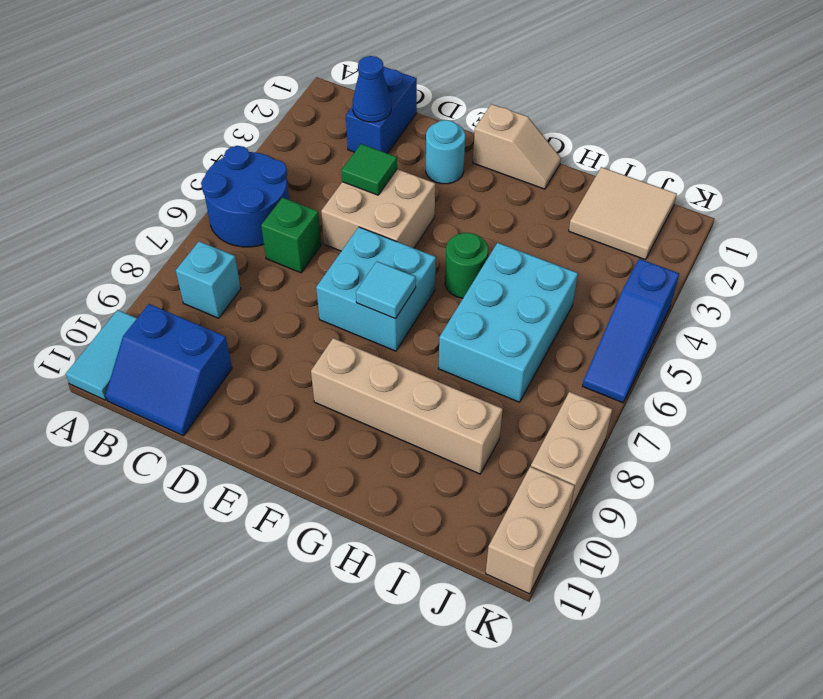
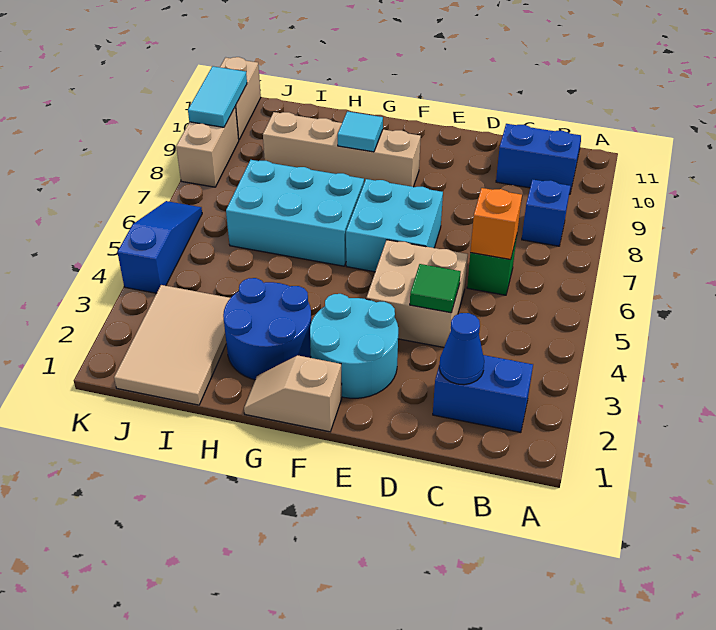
blue 2x2 round brick [201,146,289,247] -> blue 2x2 round brick moved to [223,278,311,380]
cyan 1x2 tile [66,310,137,400] -> cyan 1x2 tile moved to [188,66,247,127]
cyan 1x1 brick [176,241,241,318] -> blue 1x1 brick [522,179,570,246]
blue 1x2 brick [346,67,417,153] -> blue 1x2 brick turned to [433,355,533,432]
none -> orange 1x1 brick [470,188,522,260]
cyan 1x1 round brick [426,120,465,184] -> cyan 2x2 round brick [310,294,398,398]
cyan 1x1 tile [356,261,416,319] -> cyan 1x1 tile moved to [338,111,383,152]
green 1x1 round brick [445,233,488,298] -> none
cyan 2x3 brick [438,243,578,402] -> cyan 2x3 brick turned to [226,160,364,266]
tan 2x2 tile [569,167,677,260] -> tan 2x3 tile [114,285,230,405]

